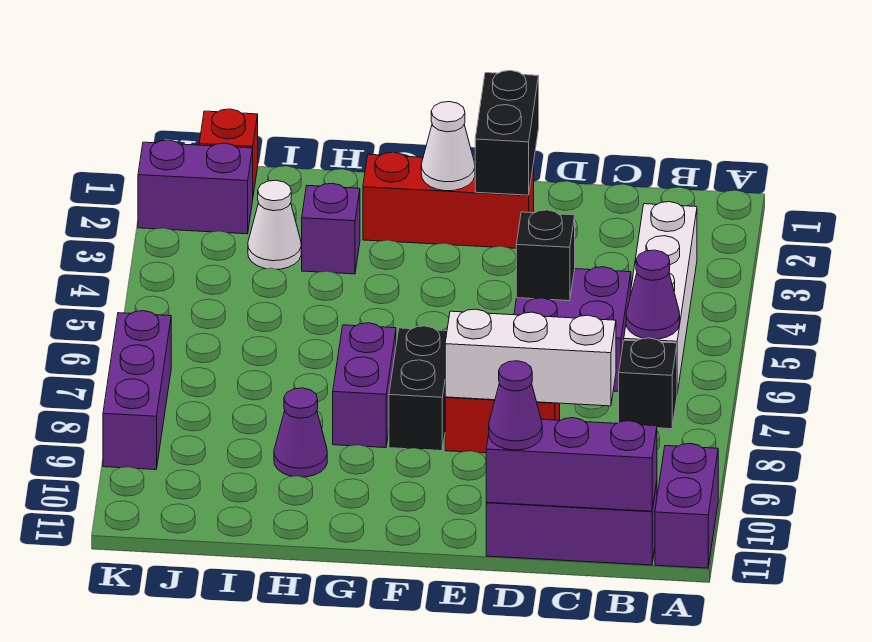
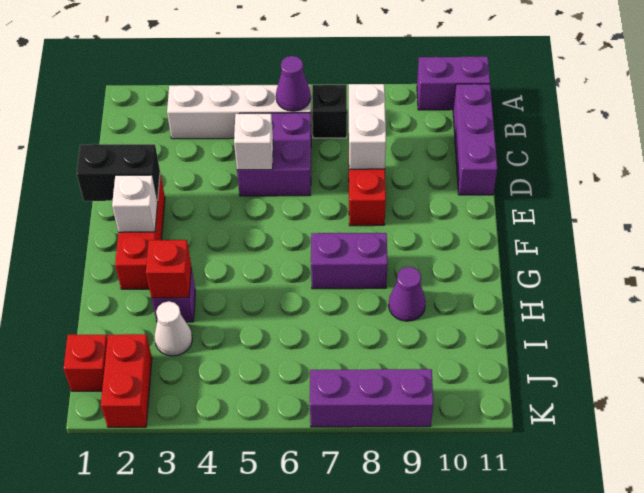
purple 1x3 brick [486,418,657,511] -> none
white 1x3 brick [445,309,616,406] -> white 1x2 brick [349,84,386,169]
black 1x1 brick [516,210,575,301] -> white 1x1 brick [234,114,273,170]
purple 1x1 cone [489,361,542,450] -> none
white 1x1 cone [421,102,475,191] -> white 1x1 brick [112,175,158,232]
black 1x2 brick [389,326,447,451] -> none
none -> red 1x1 brick [146,240,191,298]
purple 1x2 brick [138,140,253,234] -> red 1x2 brick [101,334,152,427]

